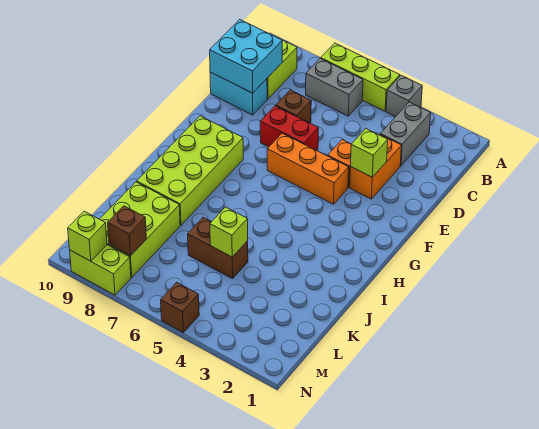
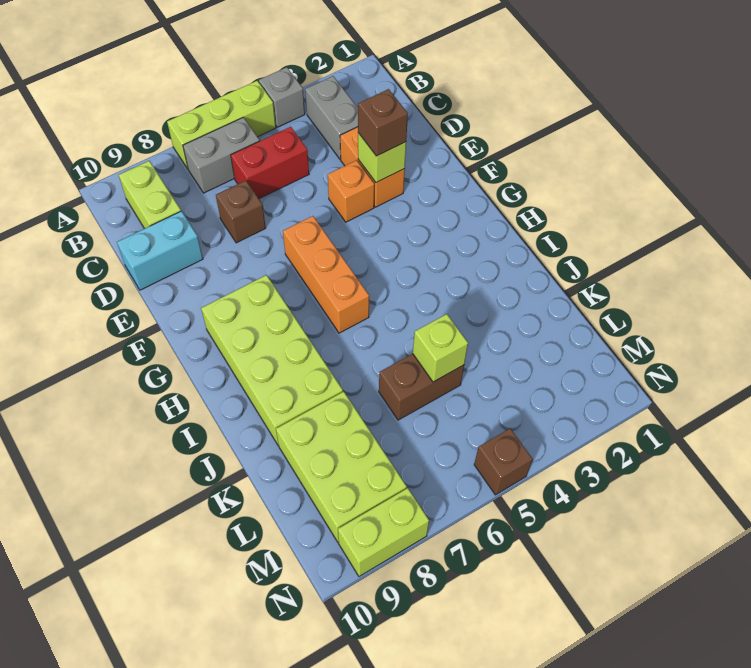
cyan 2x2 brick [210,19,282,93] -> none
red 1x2 brick [260,106,319,151] -> red 1x2 brick moved to [231,127,309,199]
orange 1x3 brick [267,133,349,204] -> orange 1x3 brick turned to [283,216,369,333]
brown 1x1 brick [108,206,146,256] -> brown 1x1 brick moved to [358,89,408,156]
lime 1x1 brick [68,211,107,261] -> none

